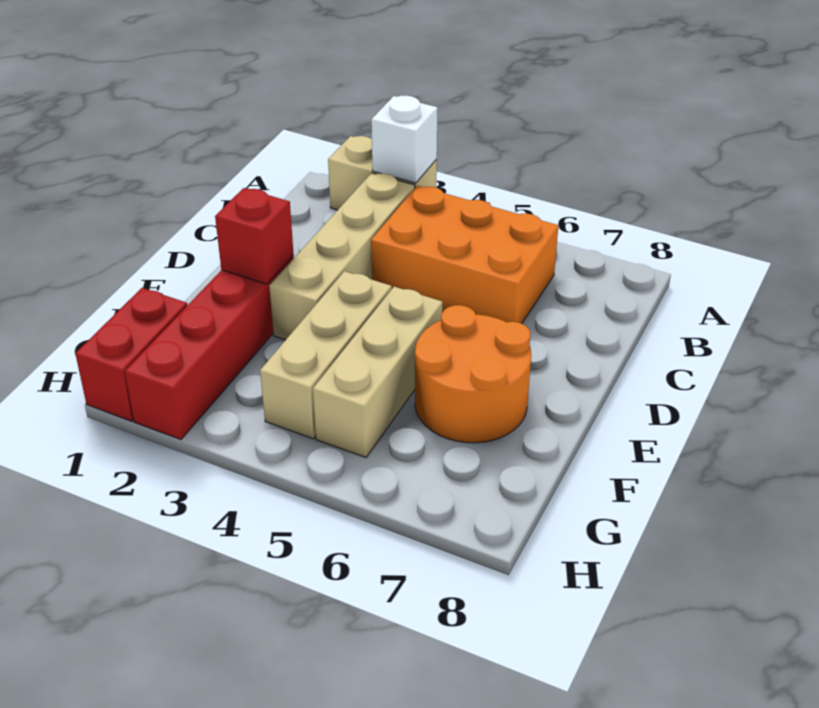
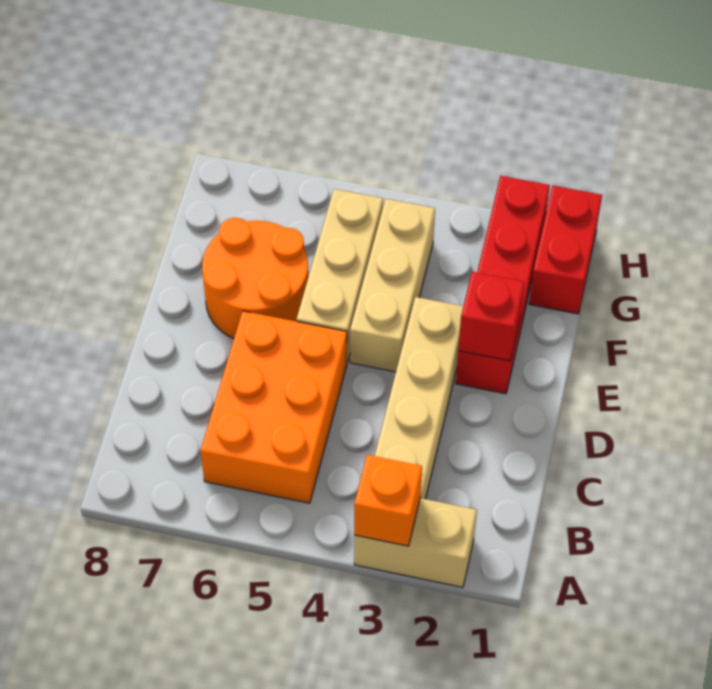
white 1x1 brick [371,95,438,183] -> orange 1x1 brick [354,455,422,546]
orange 2x3 brick [371,186,559,324] -> orange 2x3 brick turned to [201,311,347,503]

